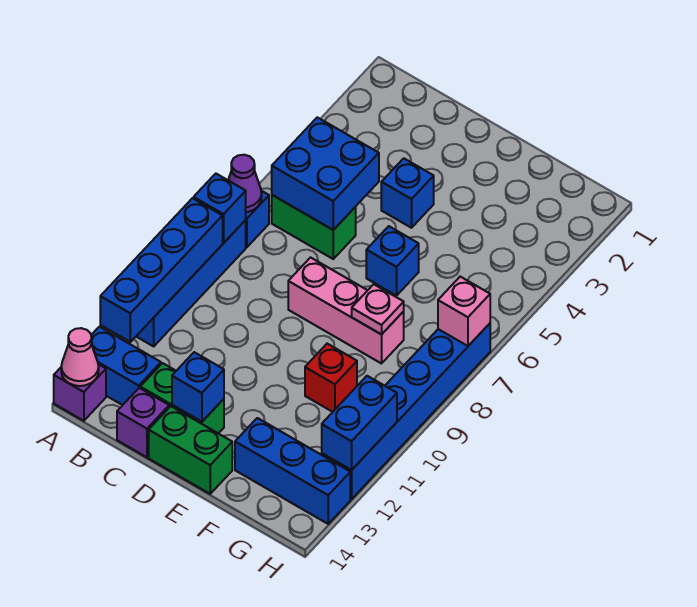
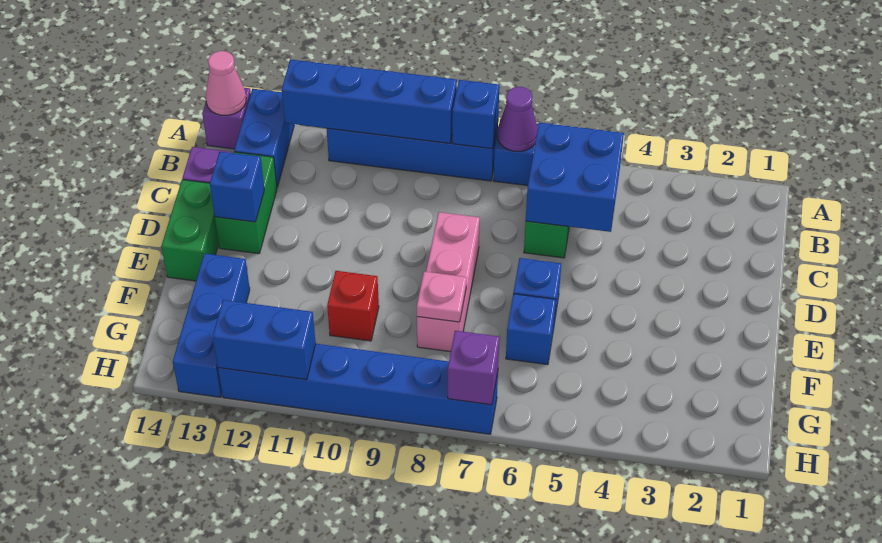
blue 1x1 brick [381,158,434,228] -> blue 1x1 brick moved to [506,294,556,365]
pink 1x1 brick [438,277,490,346] -> purple 1x1 brick [448,331,500,405]

